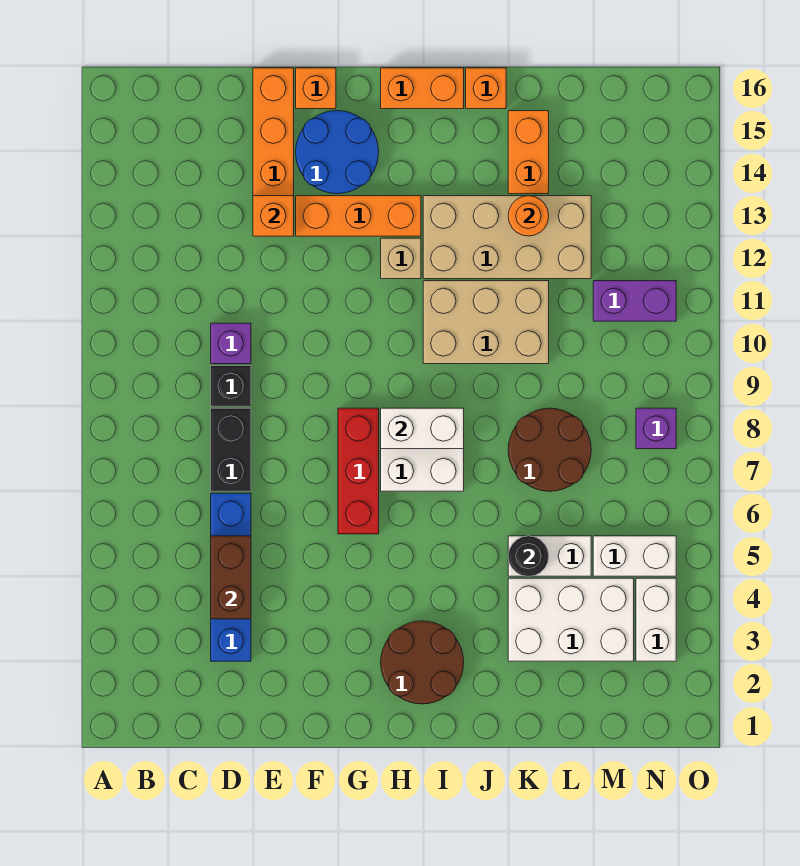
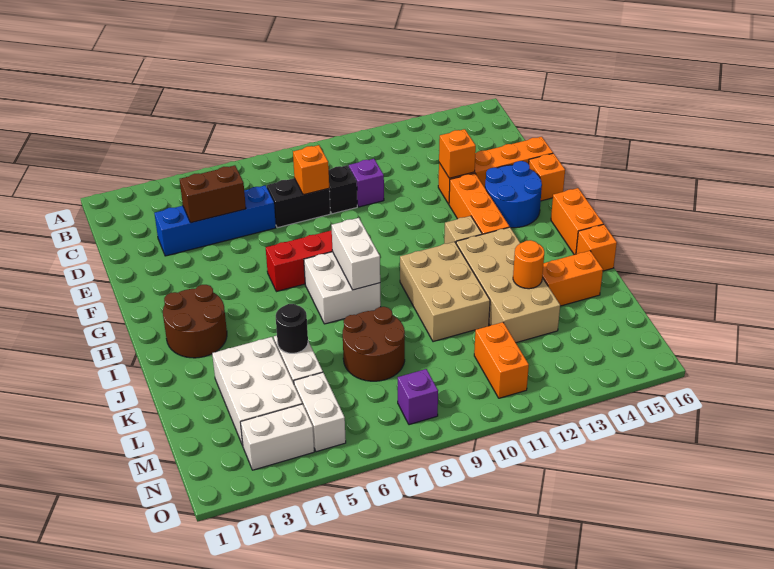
none -> orange 1x1 brick [293,145,329,195]
purple 1x2 brick [593,281,676,321] -> orange 1x2 brick [474,322,529,398]

